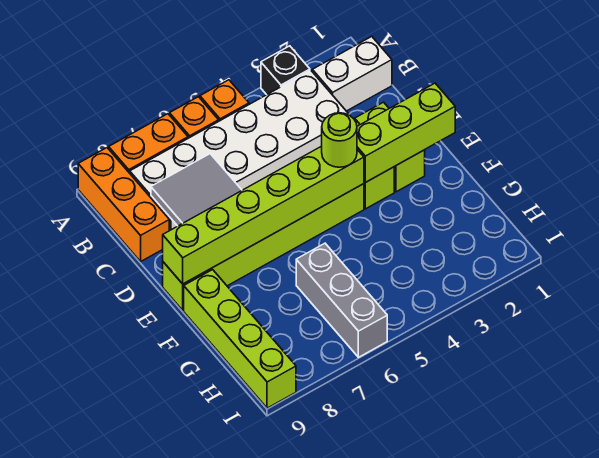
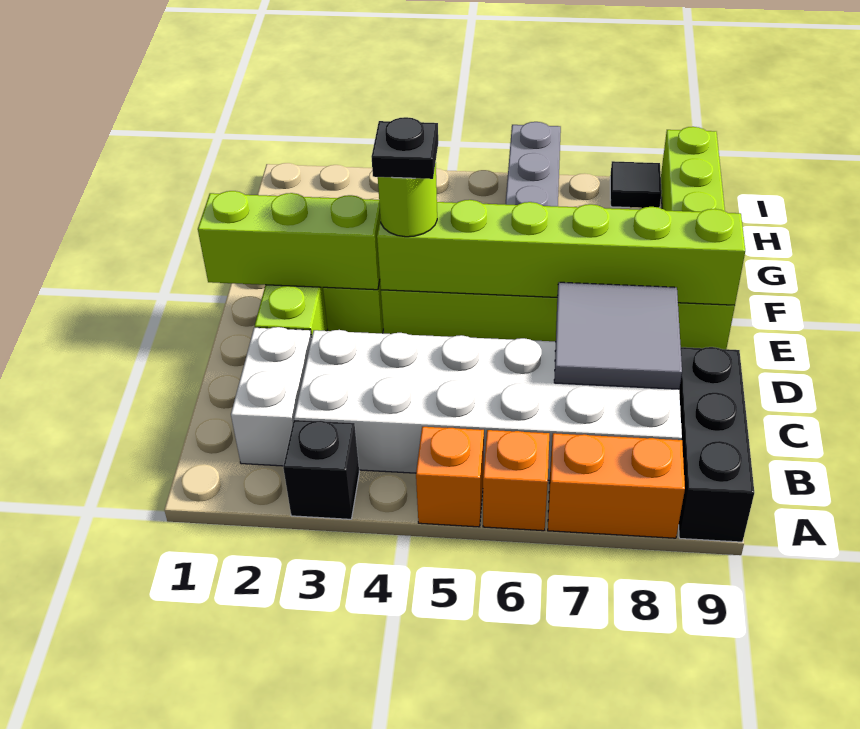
orange 1x3 brick [78,148,169,262] -> black 1x3 brick [679,347,754,542]
white 1x2 brick [312,37,392,111] -> white 1x2 brick turned to [231,327,312,466]
none -> black 1x1 plate [372,117,438,179]
none -> black 1x1 tile [610,161,662,208]

